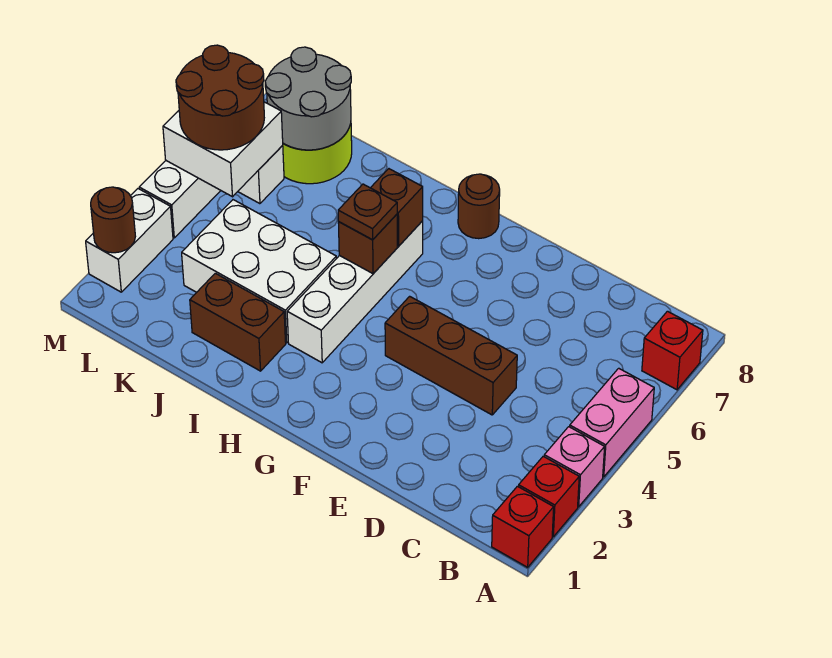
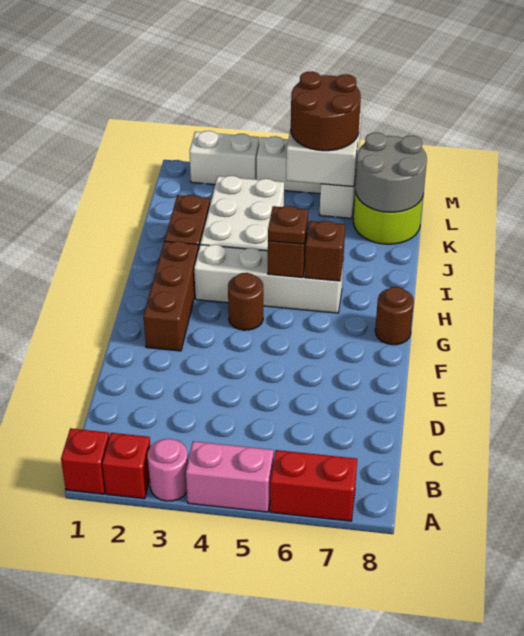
pink 1x1 brick [544,427,605,507] -> pink 1x1 round brick [148,439,188,501]
red 1x1 brick [642,311,703,390] -> red 1x2 brick [270,450,357,521]
brown 1x3 brick [385,296,517,415] -> brown 1x3 brick moved to [143,241,199,351]
brown 1x1 round brick [91,187,135,253] -> brown 1x1 round brick moved to [228,273,263,330]

